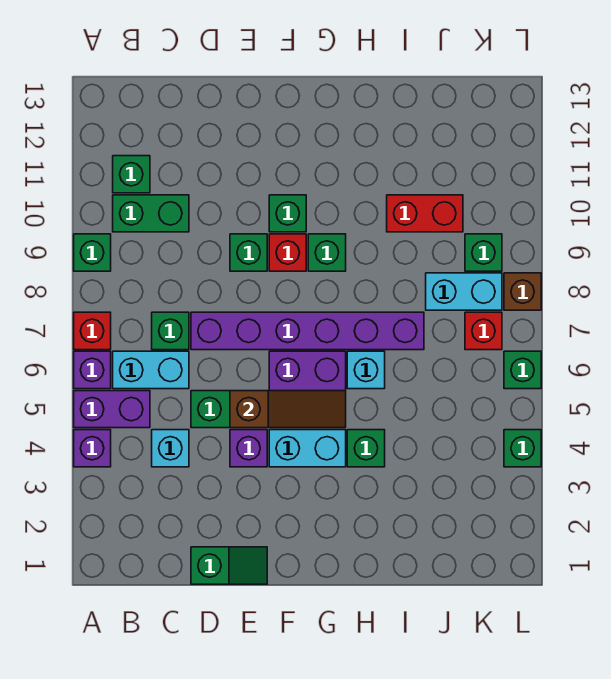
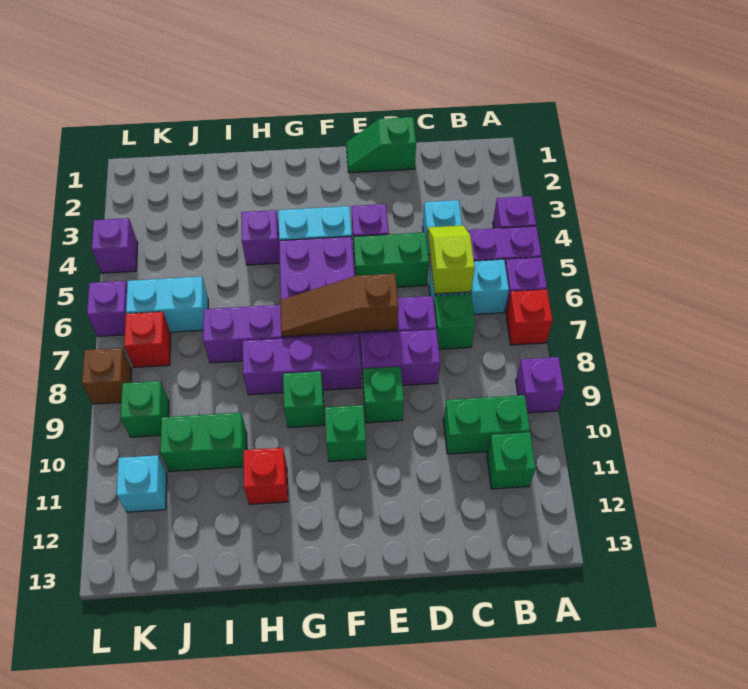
green 1x1 brick [74,234,111,271] -> purple 1x1 brick [516,357,564,413]
none -> lime 1x2 slope [428,225,475,294]
none -> purple 1x2 brick [360,329,440,385]
brown 1x3 slope [230,391,346,428] -> brown 1x3 slope moved to [280,274,398,337]
none -> purple 1x3 brick [243,334,361,395]
red 1x1 brick [269,234,306,271] -> red 1x1 brick moved to [244,448,288,504]
green 1x1 brick [347,430,385,467] -> purple 1x1 brick [241,210,280,265]
cyan 1x1 brick [347,351,385,389] -> cyan 1x1 brick moved to [117,455,167,512]
red 1x2 brick [387,195,463,232] -> green 1x2 brick [160,413,247,472]
cyan 1x2 brick [426,273,502,310] -> cyan 1x2 brick moved to [126,277,208,332]
green 1x1 brick [504,430,541,467] -> purple 1x1 brick [92,218,138,273]
green 1x1 brick [504,351,541,389] -> purple 1x1 brick [87,281,127,336]

